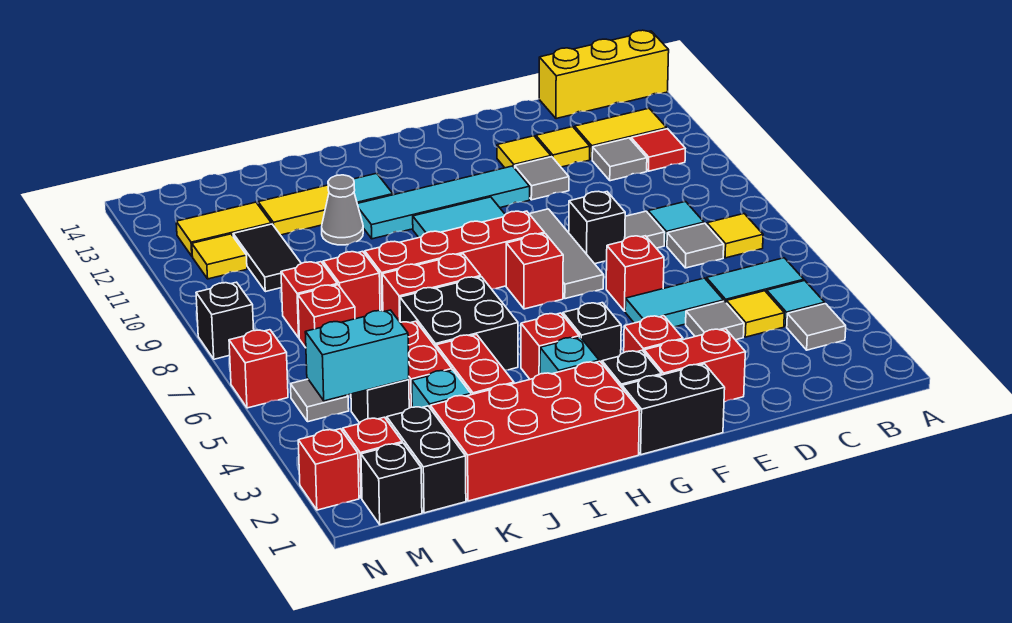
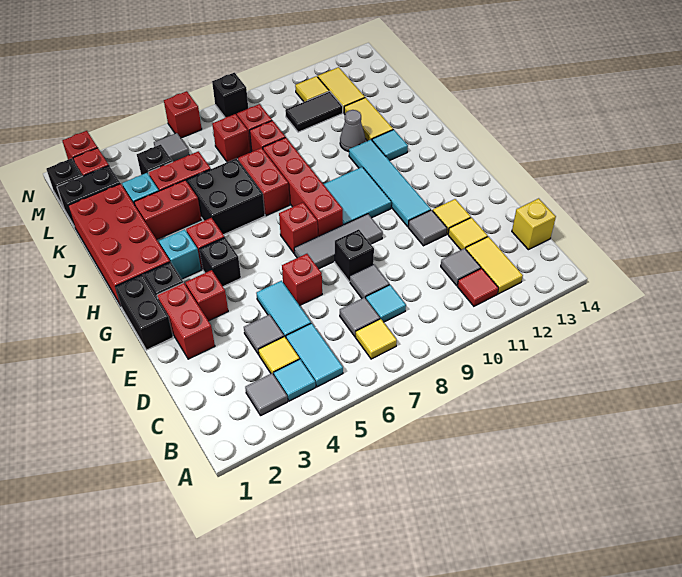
yellow 1x3 brick [539,30,669,119] -> yellow 1x1 brick [512,198,556,250]
cyan 1x2 brick [305,310,409,401] -> none

